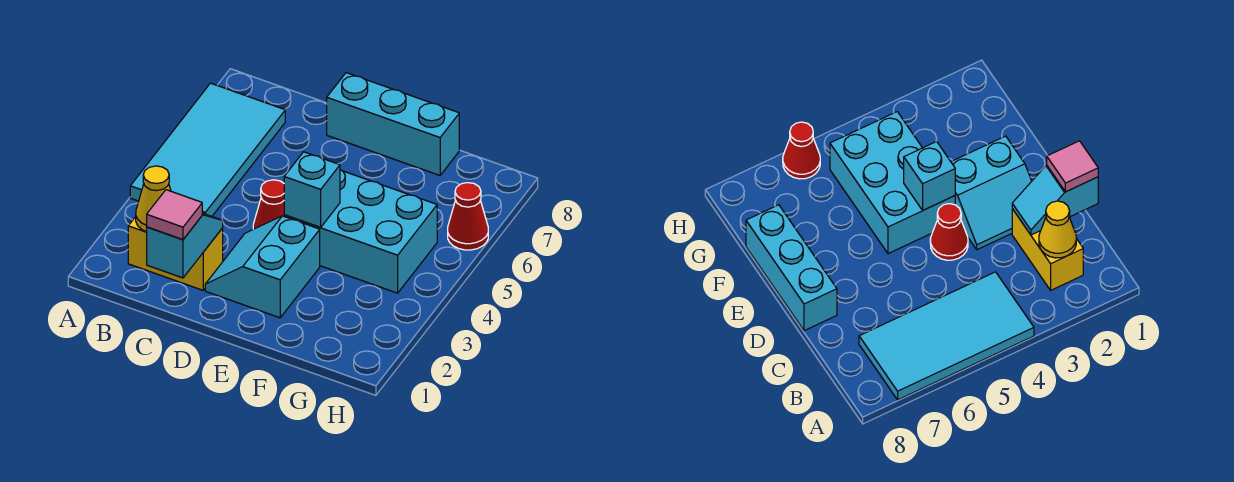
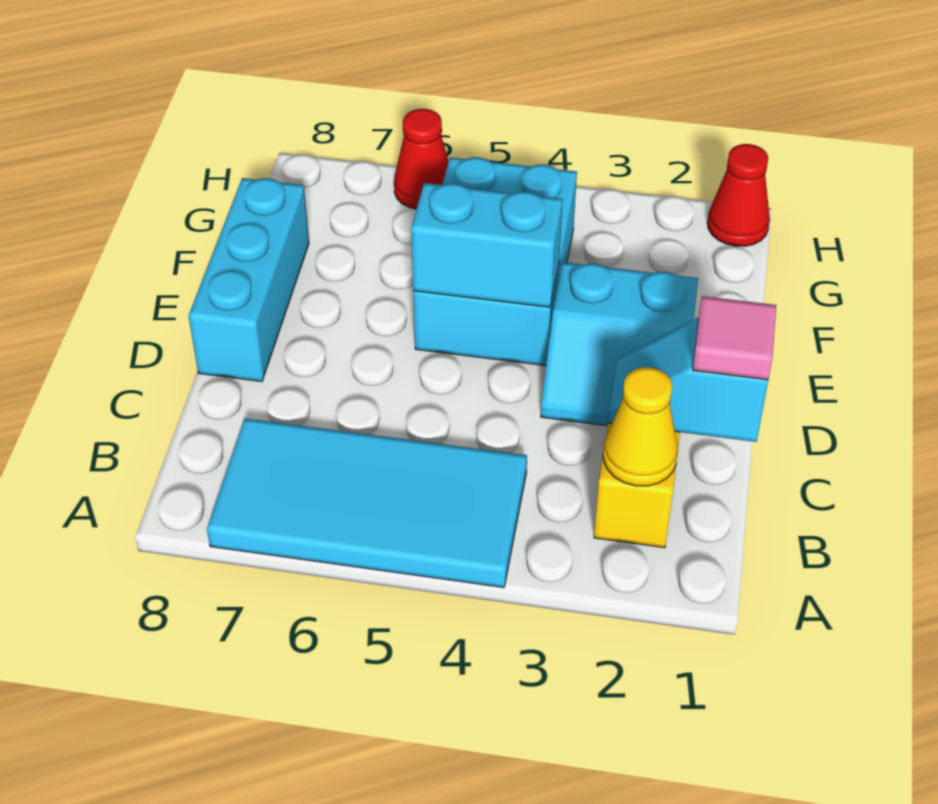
red 1x1 cone [253,180,284,229] -> red 1x1 cone moved to [707,144,770,246]
cyan 1x1 brick [284,152,340,227] -> cyan 1x2 brick [411,183,562,307]

